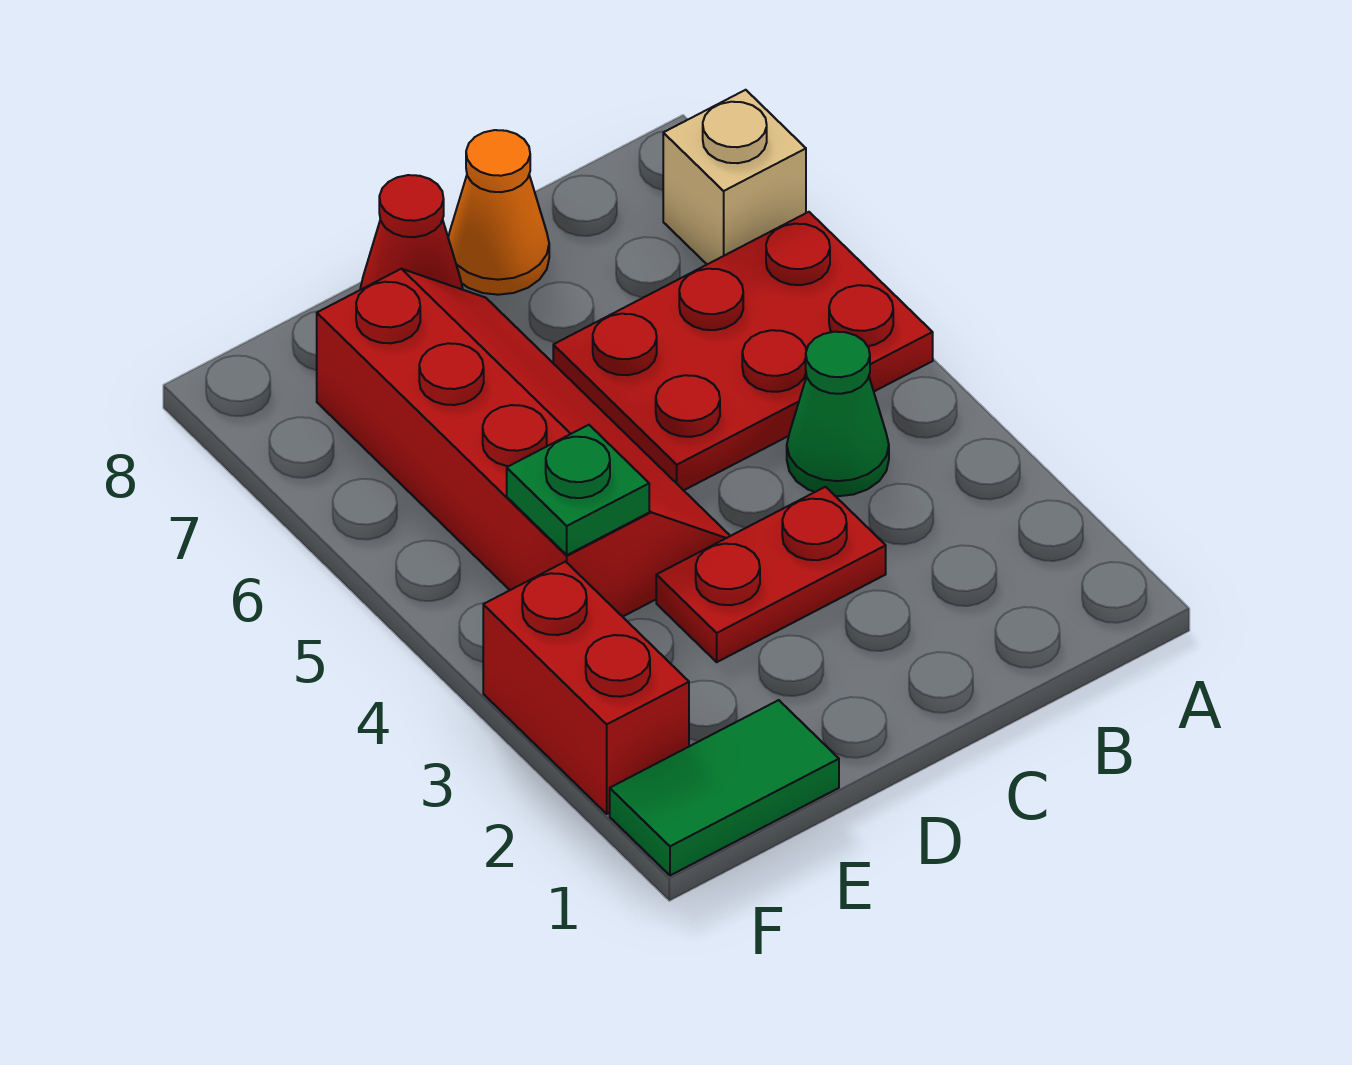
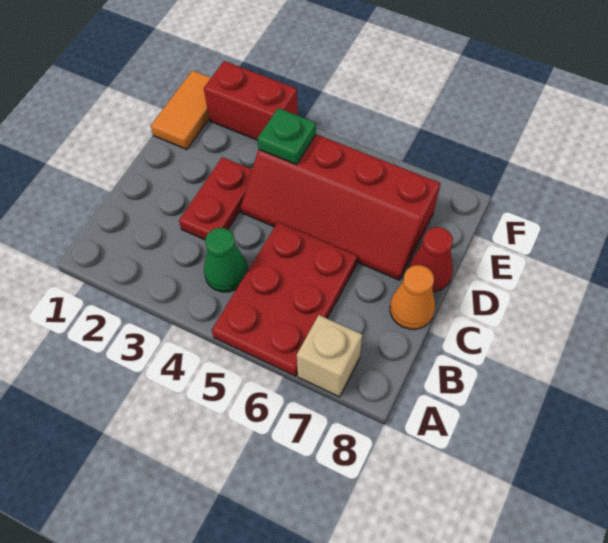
green 1x2 tile [610,700,839,876] -> orange 1x2 tile [151,70,211,150]

